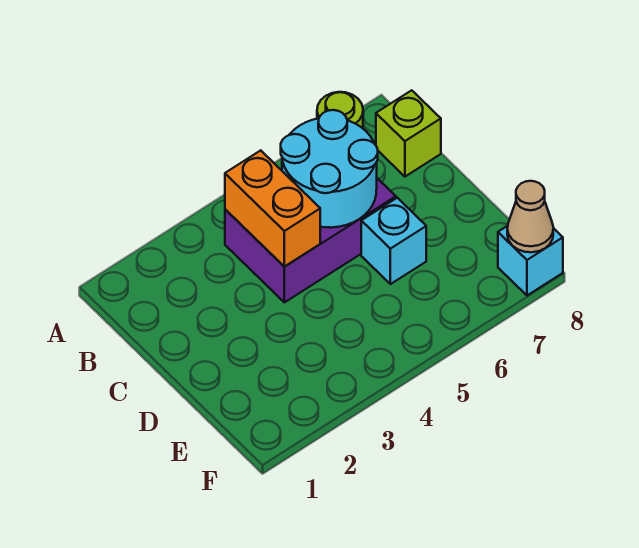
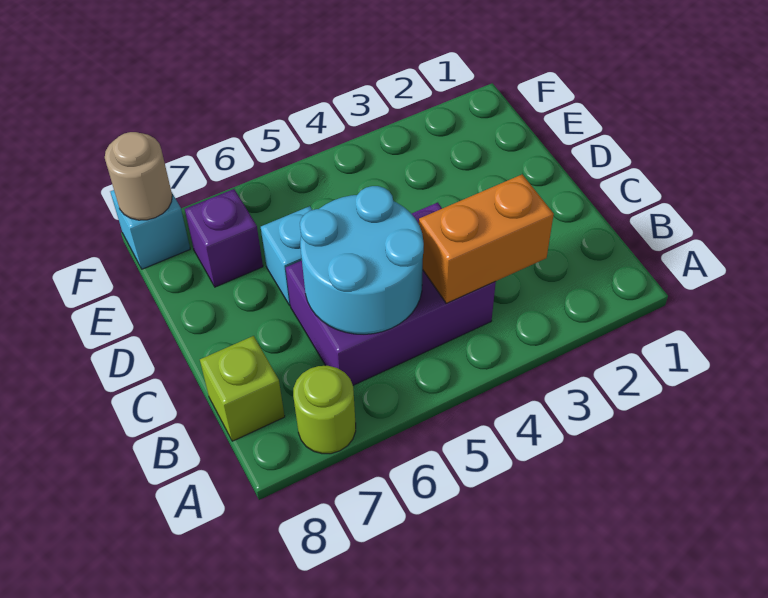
orange 1x2 brick [225,150,320,266] -> orange 1x2 brick turned to [419,174,554,303]
none -> purple 1x1 brick [185,189,263,287]
tan 1x1 cone [507,181,553,252] -> tan 1x1 round brick [105,132,172,220]

